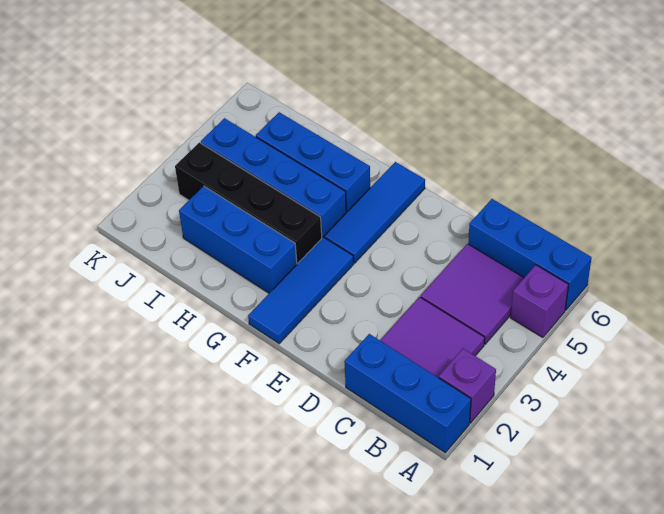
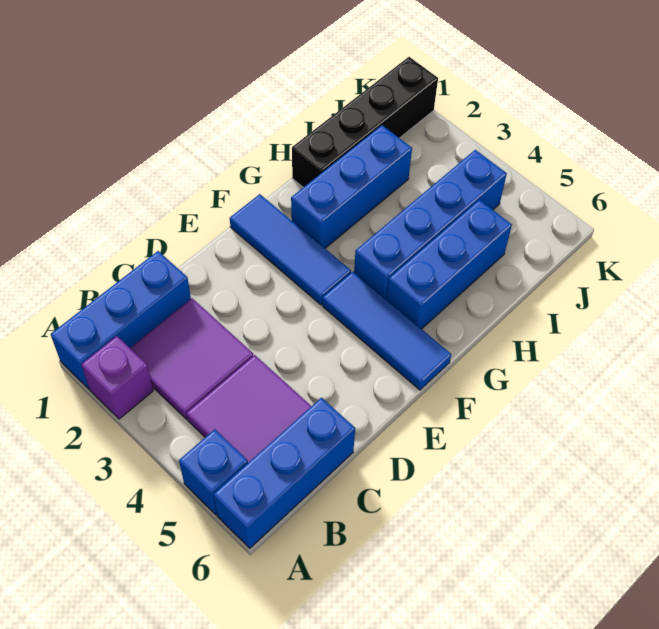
purple 1x1 brick [511,265,568,338] -> blue 1x1 brick [179,429,248,515]
black 1x4 brick [175,143,322,264] -> black 1x4 brick moved to [292,57,438,187]

